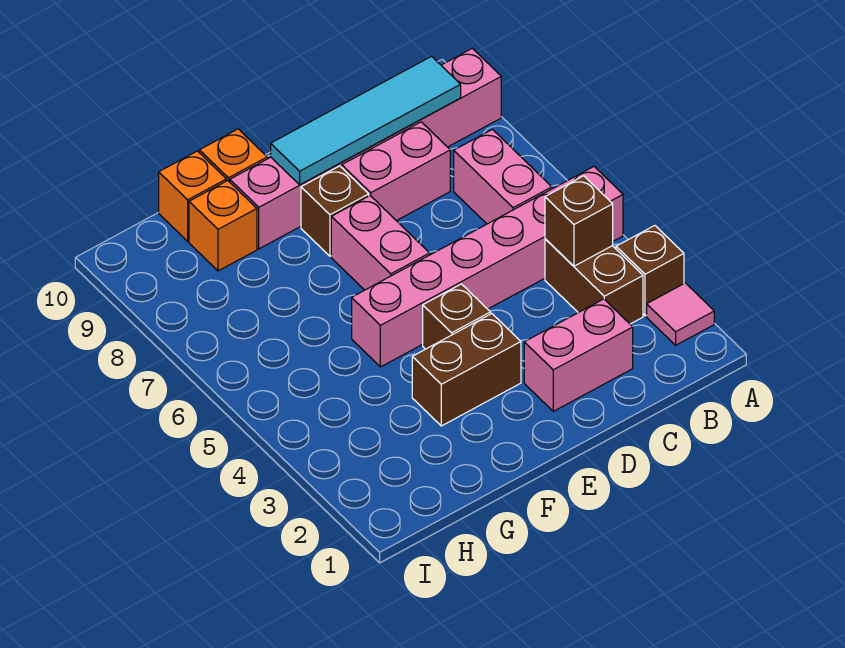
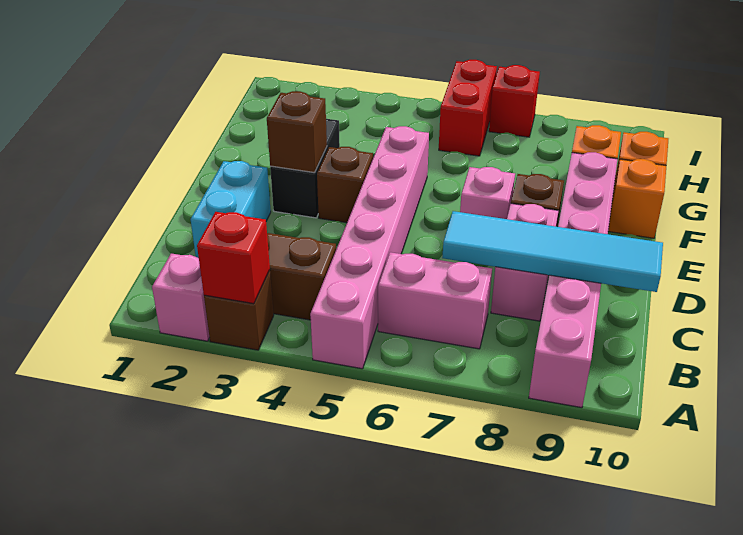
pink 1x1 tile [647,283,714,345] -> pink 1x1 brick [152,254,210,341]
none -> red 1x1 brick [197,212,270,304]
brown 1x1 brick [545,176,613,266] -> brown 1x1 brick moved to [267,91,327,173]
cyan 1x4 tile [271,56,461,185] -> cyan 1x4 tile turned to [442,211,663,292]
pink 1x2 brick [524,299,633,411] -> cyan 1x2 brick [191,161,271,258]
brown 1x2 brick [412,314,521,426] -> black 1x2 brick [270,119,340,218]
pink 1x2 brick [331,196,430,290] -> pink 1x1 brick [460,167,515,219]
none -> red 1x2 brick [439,60,497,156]
none -> red 1x1 brick [489,65,540,137]

